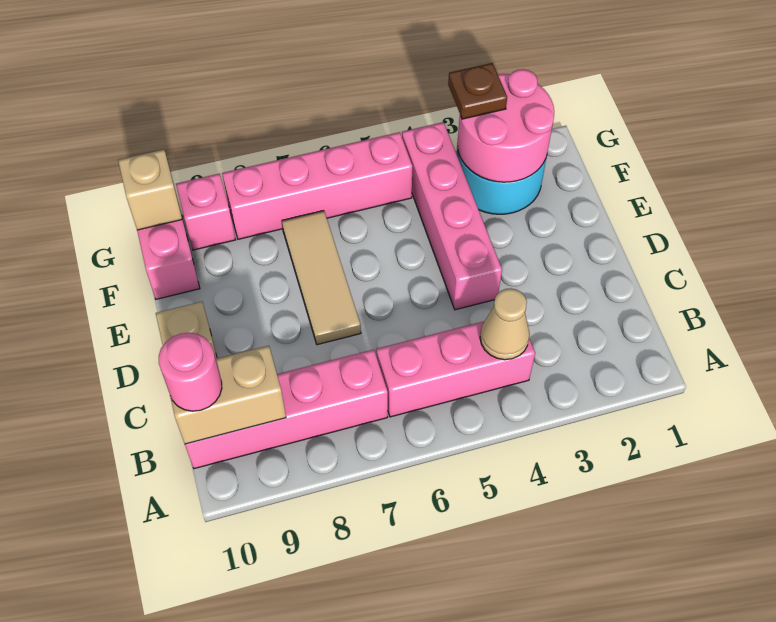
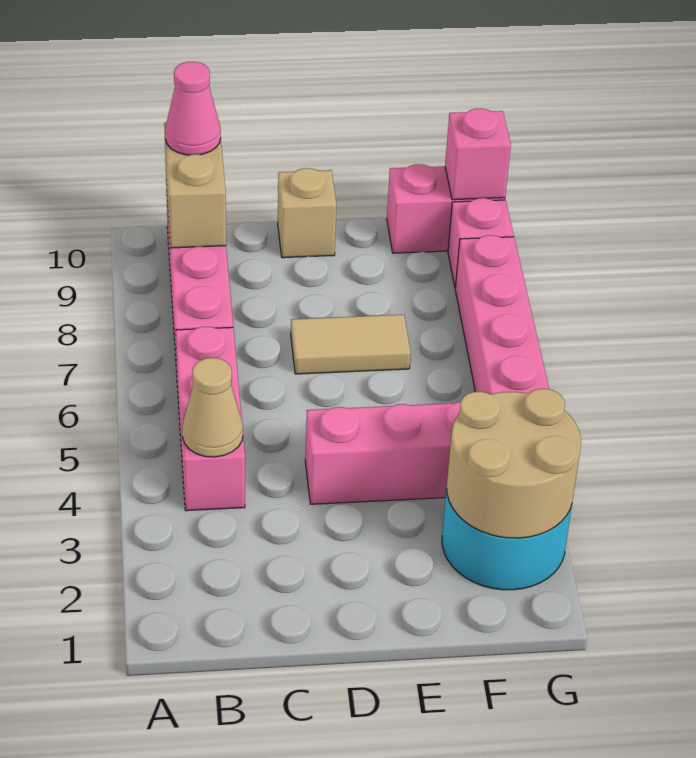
pink 1x1 round brick [159,333,222,411] -> pink 1x1 cone [165,62,221,155]
tan 1x3 tile [282,211,361,345] -> tan 1x2 tile [291,315,411,374]
pink 2x2 round brick [457,69,554,182] -> tan 2x2 round brick [447,389,581,538]
brown 1x1 plate [448,63,507,119] -> none
tan 1x1 brick [118,150,182,230] -> pink 1x1 brick [445,109,511,200]

